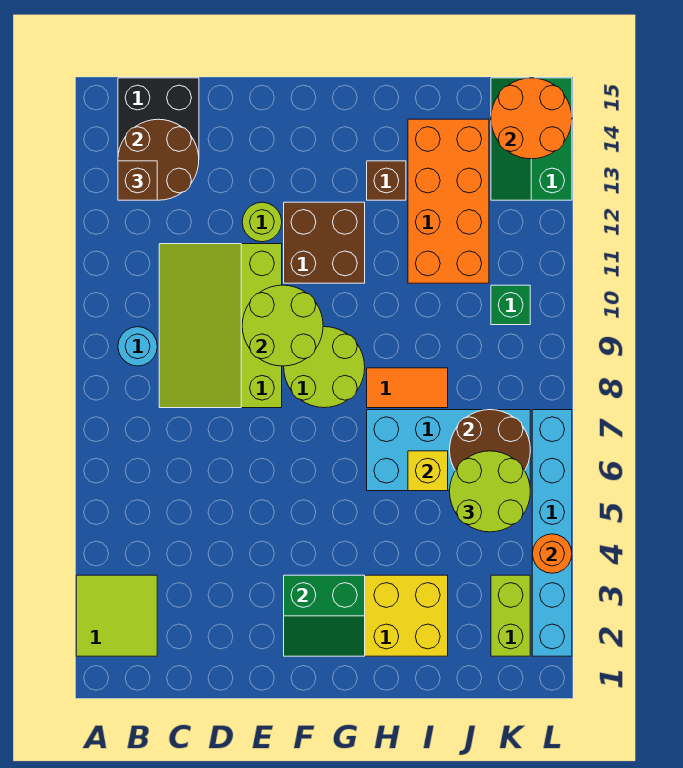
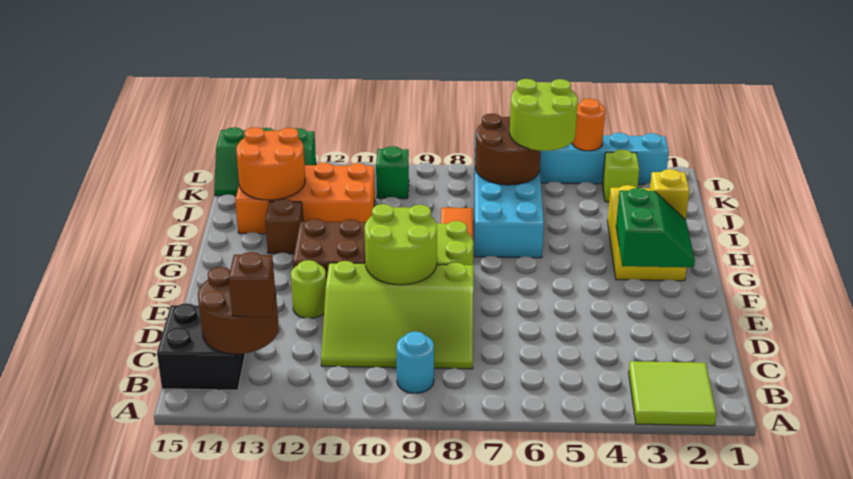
yellow 1x1 brick [408,451,448,491] -> yellow 1x1 brick moved to [650,169,689,220]
lime 1x2 brick [491,575,530,656] -> lime 1x1 brick [603,150,639,202]
orange 2x2 round brick [491,78,572,159] -> orange 2x2 round brick moved to [236,127,305,200]

